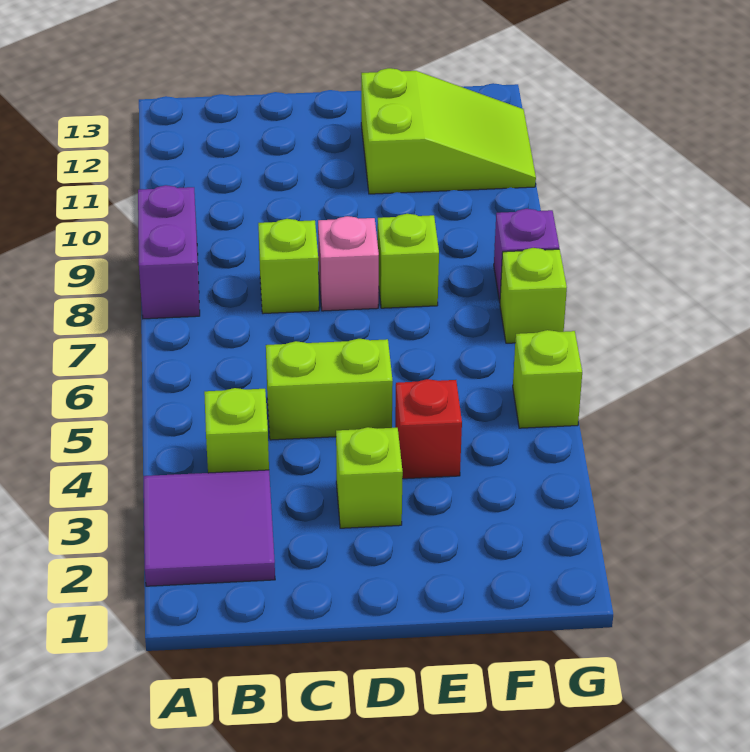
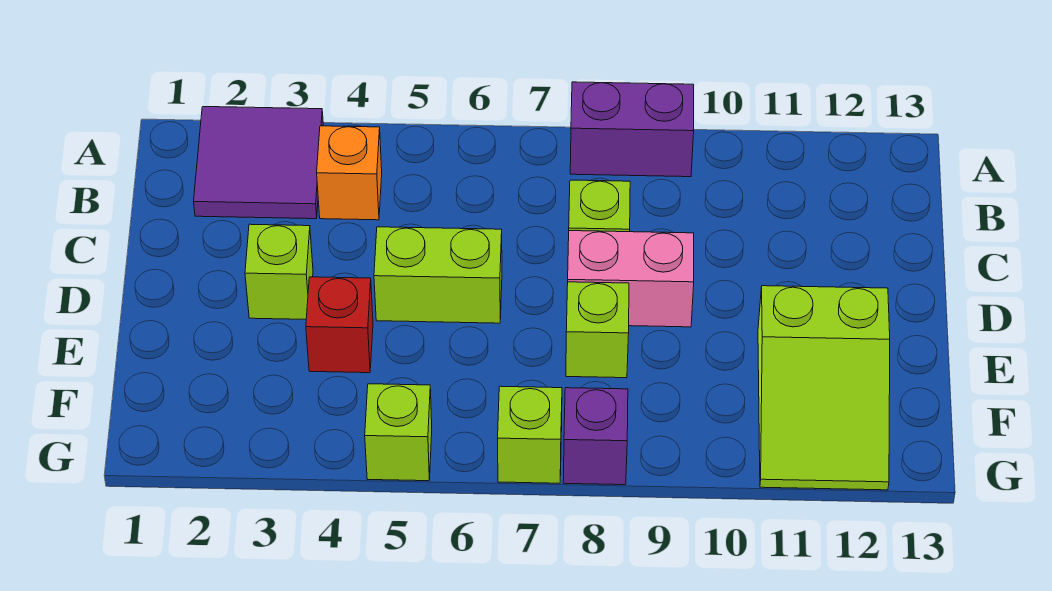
lime 1x1 brick [204,388,269,473] -> orange 1x1 brick [317,126,382,220]
lime 1x2 brick [266,339,393,440] -> lime 1x2 brick turned to [374,227,502,323]
pink 1x1 brick [318,216,379,311] -> pink 1x2 brick [568,231,694,327]

